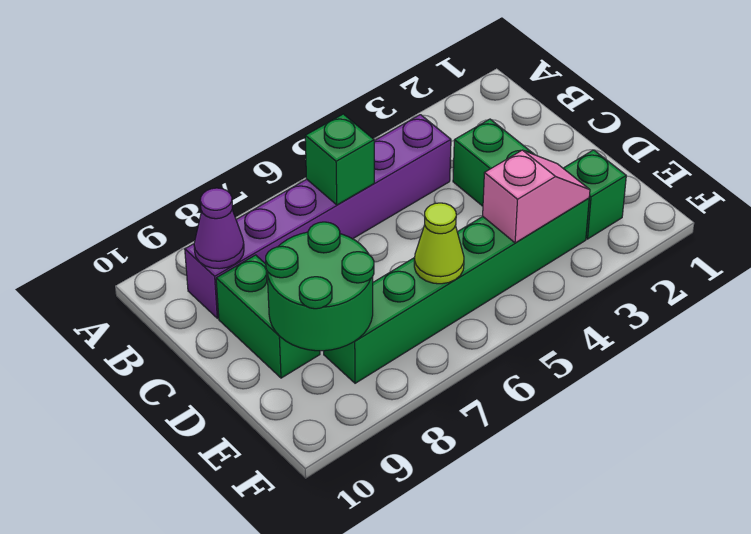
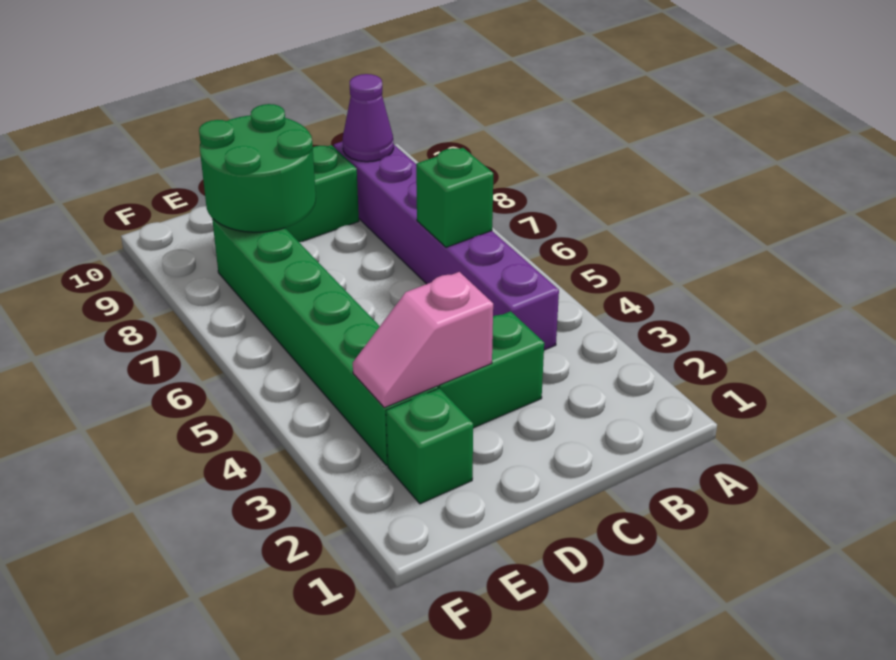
pink 1x2 slope [483,150,590,243] -> pink 1x2 slope turned to [353,272,493,408]
lime 1x1 cone [414,203,464,284] -> none

